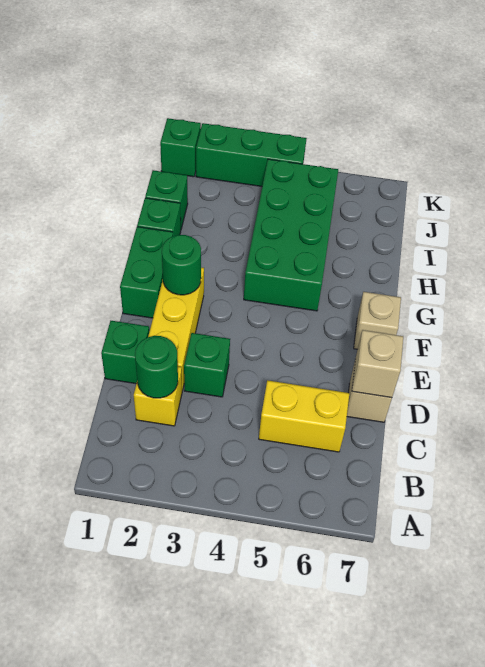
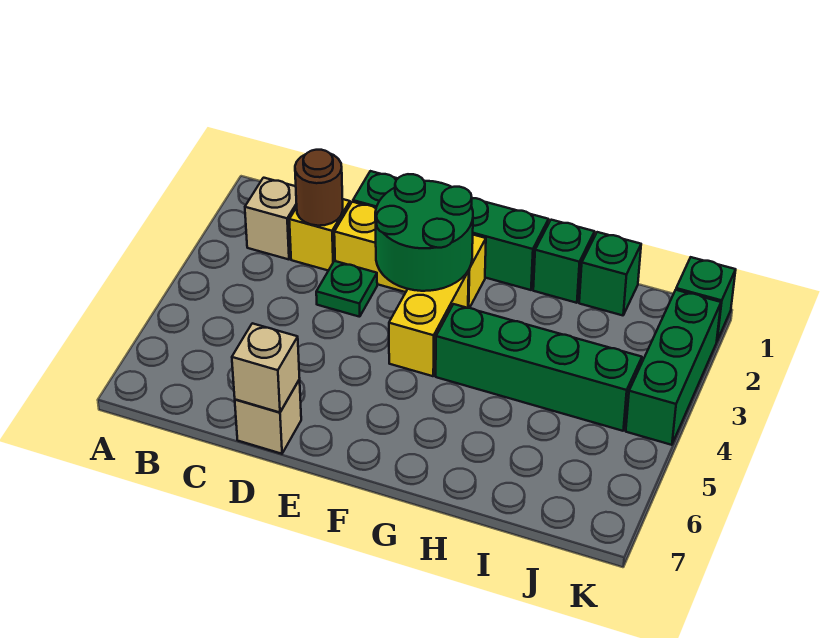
green 1x1 round brick [135,336,178,398] -> brown 1x1 round brick [295,150,343,226]
yellow 1x2 brick [259,380,349,452] -> yellow 1x2 brick moved to [389,271,469,376]
green 1x1 brick [184,333,230,397] -> green 1x1 plate [316,261,377,317]
green 1x1 round brick [162,235,201,295] -> green 2x2 round brick [375,174,473,291]
tan 1x1 brick [354,292,401,349] -> tan 1x1 brick moved to [245,178,297,259]
green 2x4 brick [244,159,338,311] -> green 1x4 brick [436,304,642,431]

